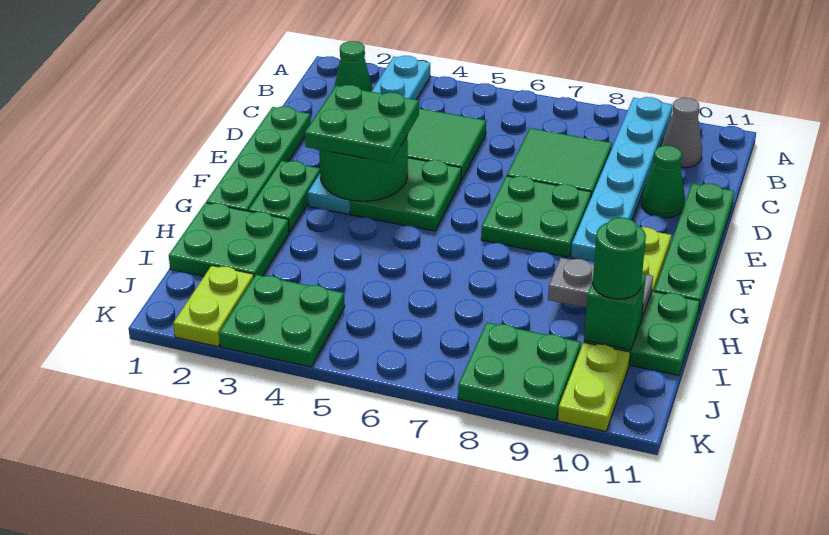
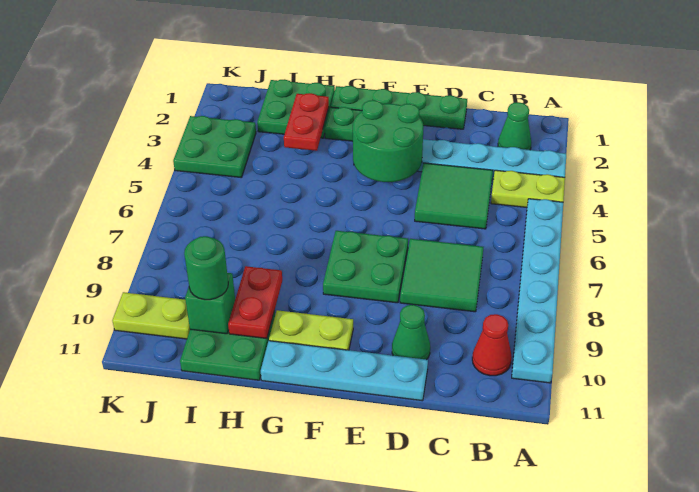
cyan 1x6 plate [571,97,673,262] -> cyan 1x6 plate turned to [512,199,563,383]
grey 1x1 cone [661,98,702,168] -> red 1x1 cone [472,314,512,376]
green 1x4 plate [654,183,734,313] -> cyan 1x4 plate [261,341,428,401]
green 2x2 plate [305,85,419,163] -> none
green 2x2 plate [350,158,461,231] -> none
none -> red 1x2 plate [284,93,329,151]
grey 1x2 plate [548,258,653,317] -> red 1x2 plate [228,266,282,339]
lime 1x2 plate [173,265,254,347] -> lime 1x2 plate moved to [491,170,565,207]
green 2x2 plate [458,323,581,420] -> none

